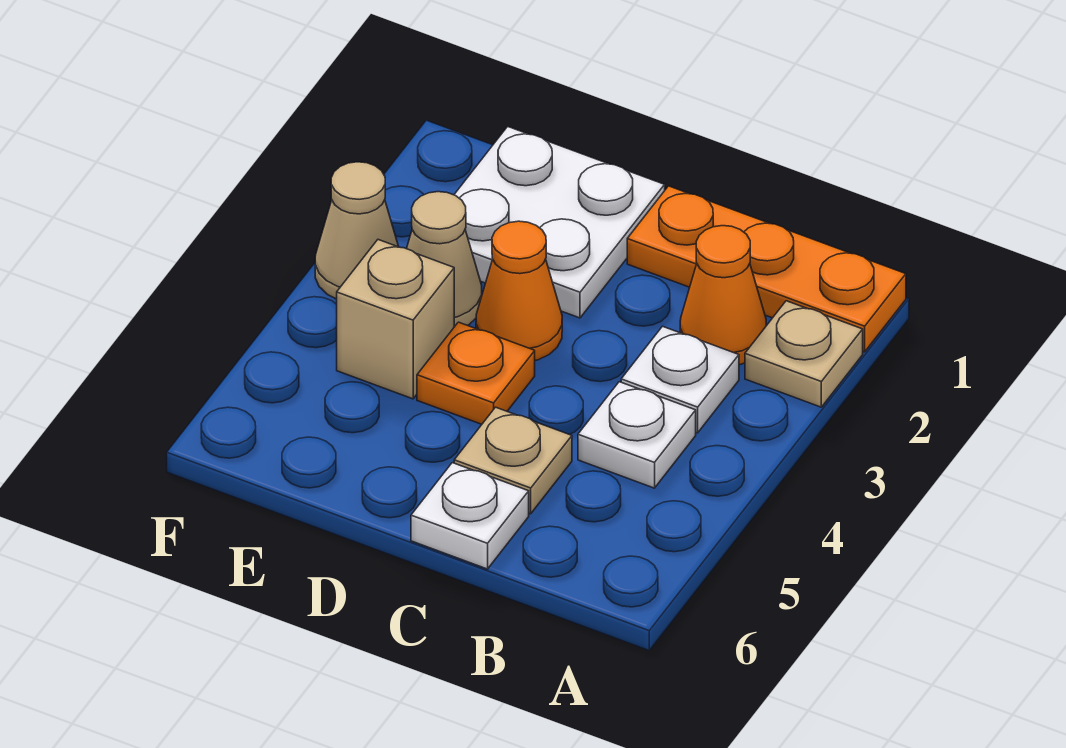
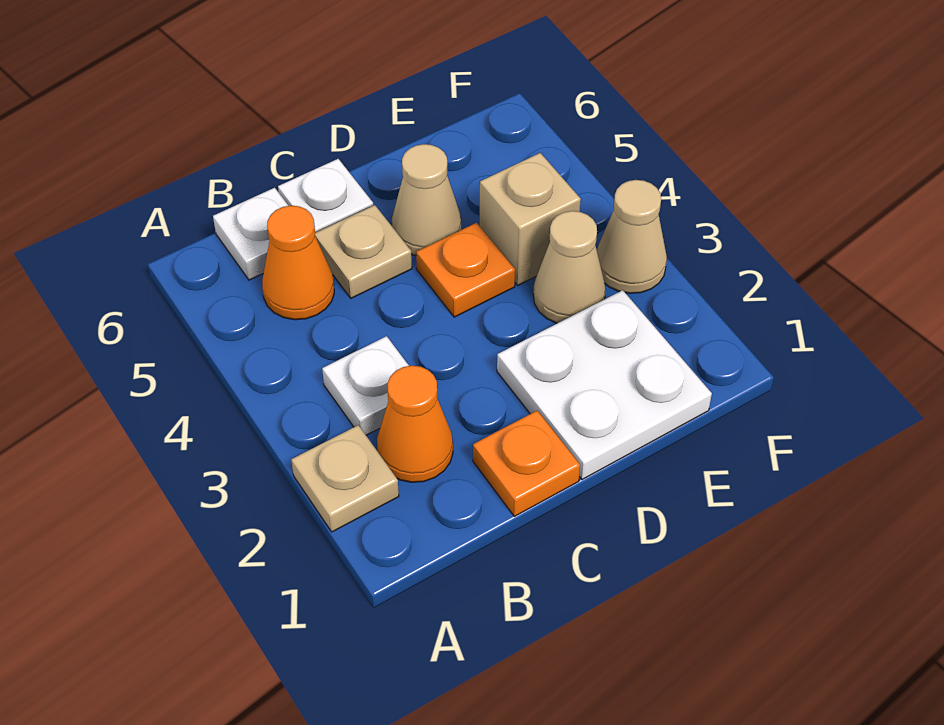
orange 1x3 plate [627,186,906,352] -> orange 1x1 plate [473,411,580,516]
white 1x1 plate [578,382,696,488] -> white 1x1 plate moved to [213,188,288,280]
orange 1x1 cone [476,221,562,360] -> orange 1x1 cone moved to [262,206,334,320]
none -> tan 1x1 cone [392,144,461,256]

